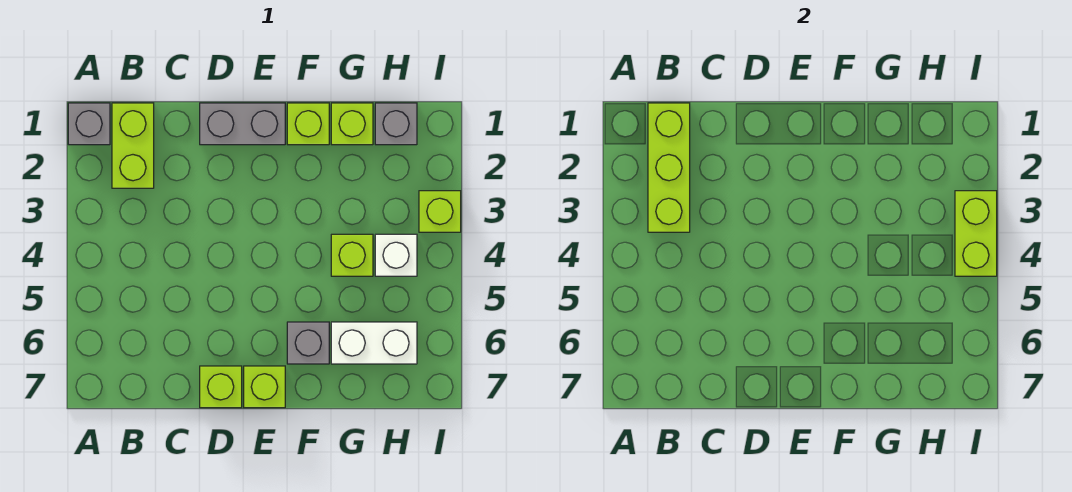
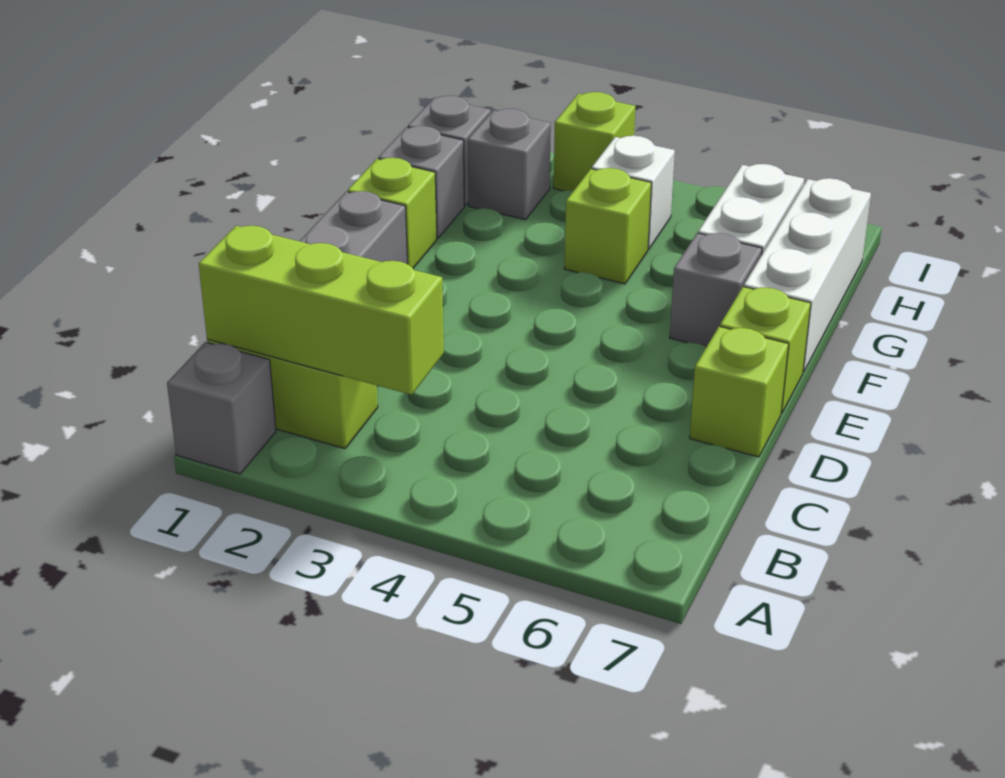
none -> white 1x3 brick [744,178,871,372]
lime 1x1 brick [331,103,373,145] -> grey 1x1 brick [378,126,464,238]
none -> grey 1x1 brick [468,109,551,220]
lime 1x2 brick [955,191,997,276] -> none

